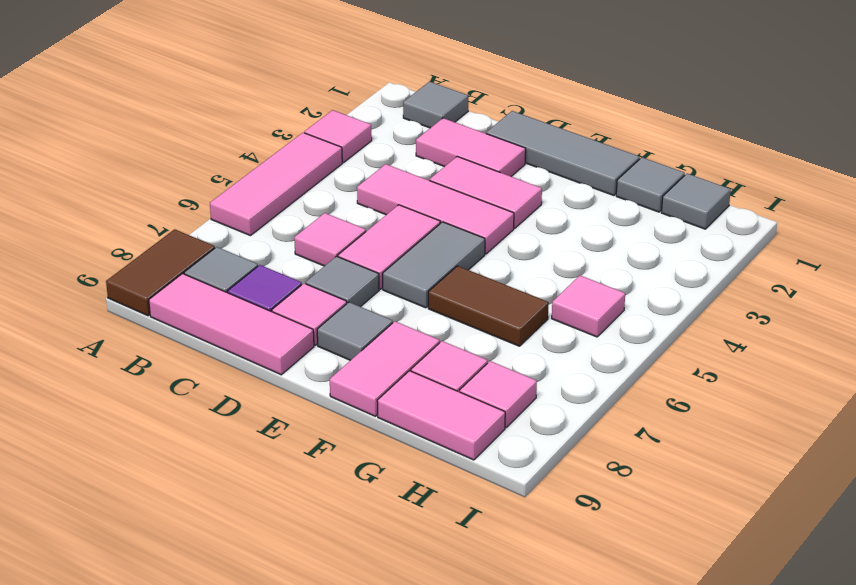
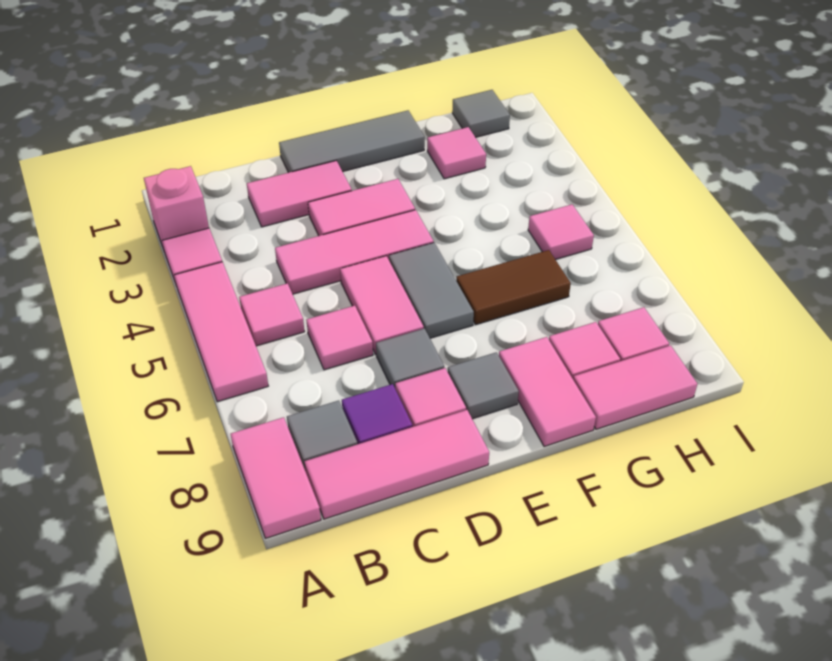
none -> pink 1x1 brick [144,166,209,252]
brown 1x2 tile [106,229,215,316] -> pink 1x2 tile [231,417,321,538]
grey 1x1 tile [403,81,468,128] -> none
none -> pink 1x1 tile [239,283,305,346]
grey 1x1 tile [616,157,685,212] -> none
none -> pink 1x1 tile [427,127,486,179]

